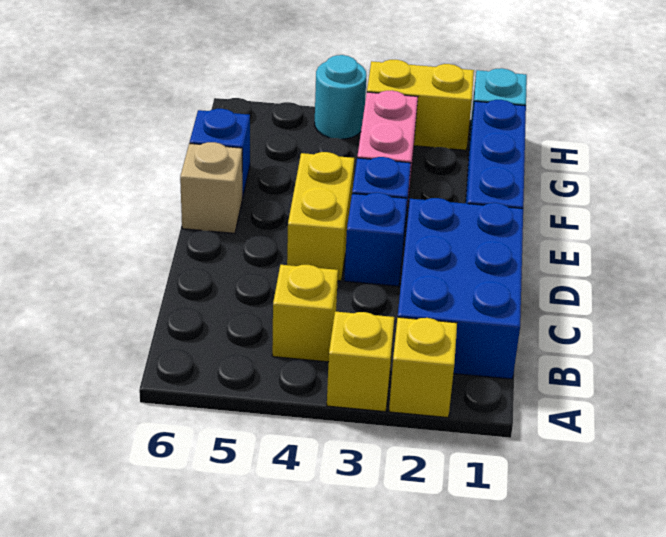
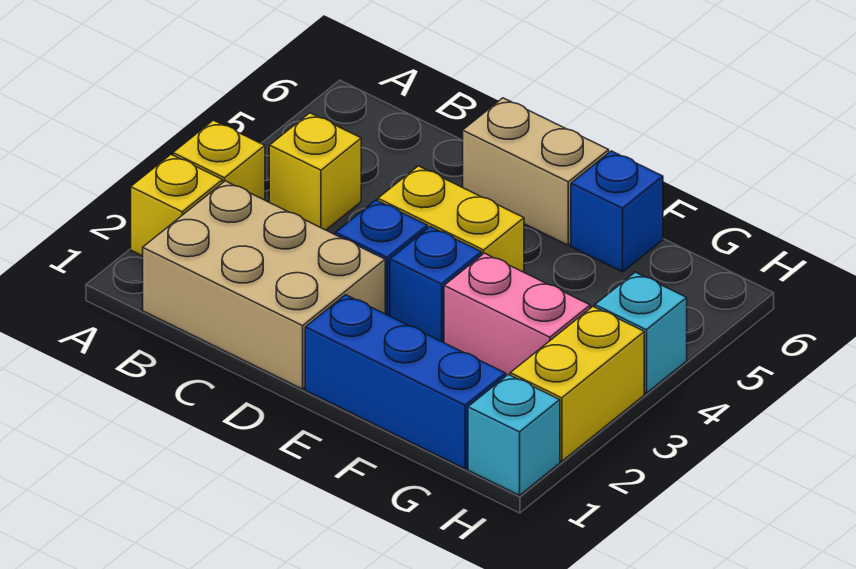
blue 2x3 brick [398,198,523,379] -> tan 2x3 brick [143,181,385,389]
tan 1x1 brick [180,142,242,233] -> tan 1x2 brick [463,98,609,245]
cyan 1x1 round brick [315,55,367,139] -> cyan 1x1 brick [595,272,687,393]

